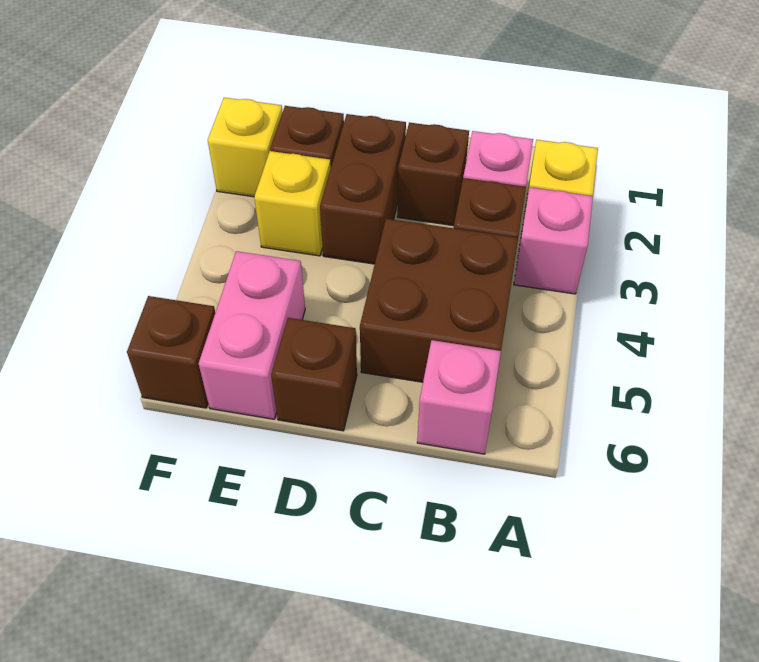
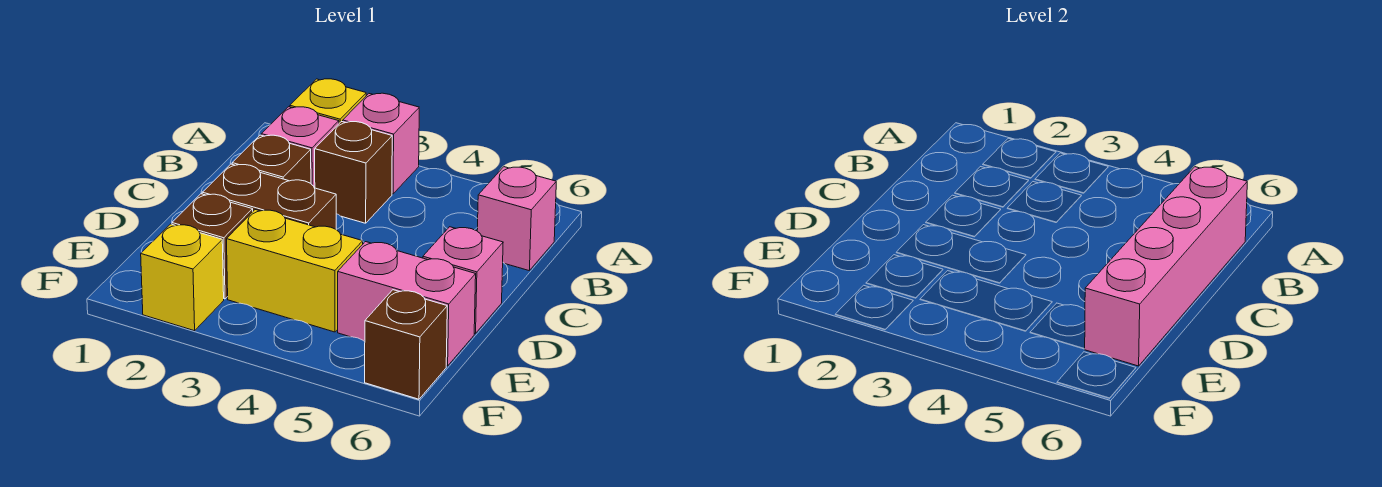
brown 2x2 brick [360,219,518,382] -> none
none -> pink 1x4 brick [1085,167,1247,366]
brown 1x1 brick [271,318,357,431] -> pink 1x1 brick [423,227,503,334]
yellow 1x1 brick [254,151,331,256] -> yellow 1x2 brick [227,210,363,332]

